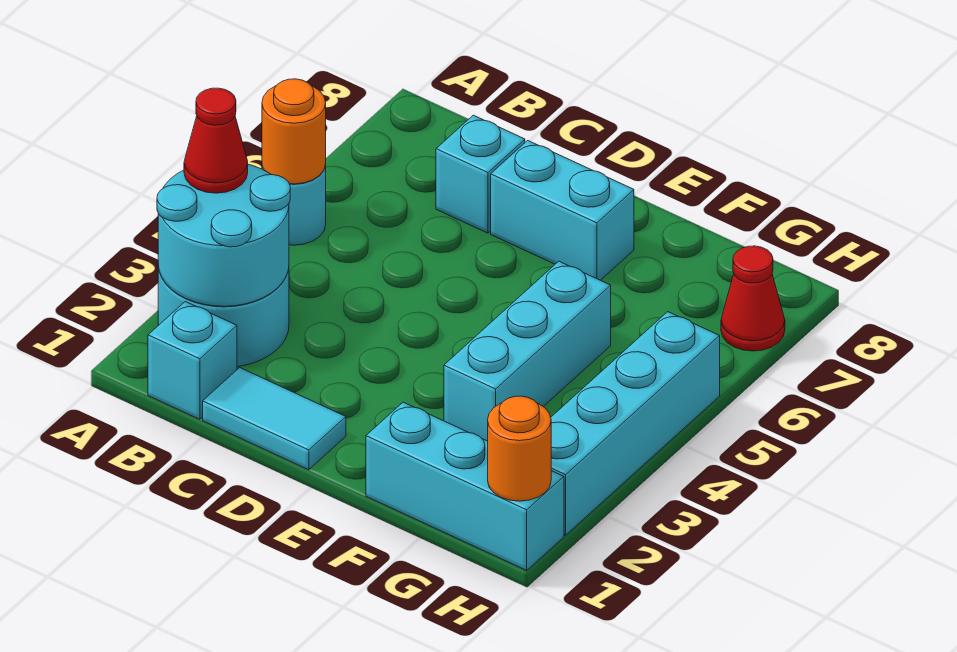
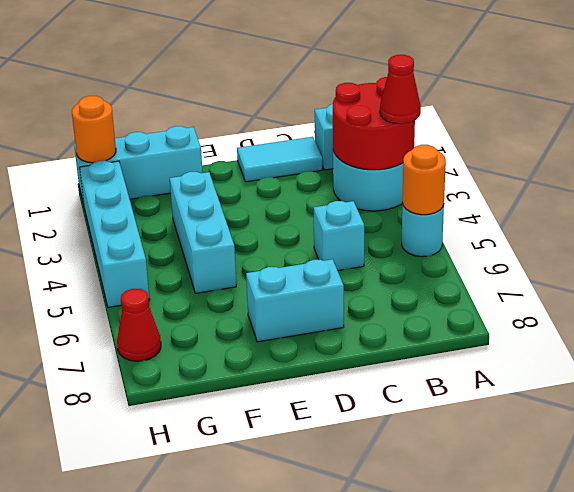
cyan 2x2 round brick [157,164,290,306] -> red 2x2 round brick [333,77,415,170]
cyan 1x1 brick [436,115,525,233] -> cyan 1x1 brick moved to [314,201,364,271]

